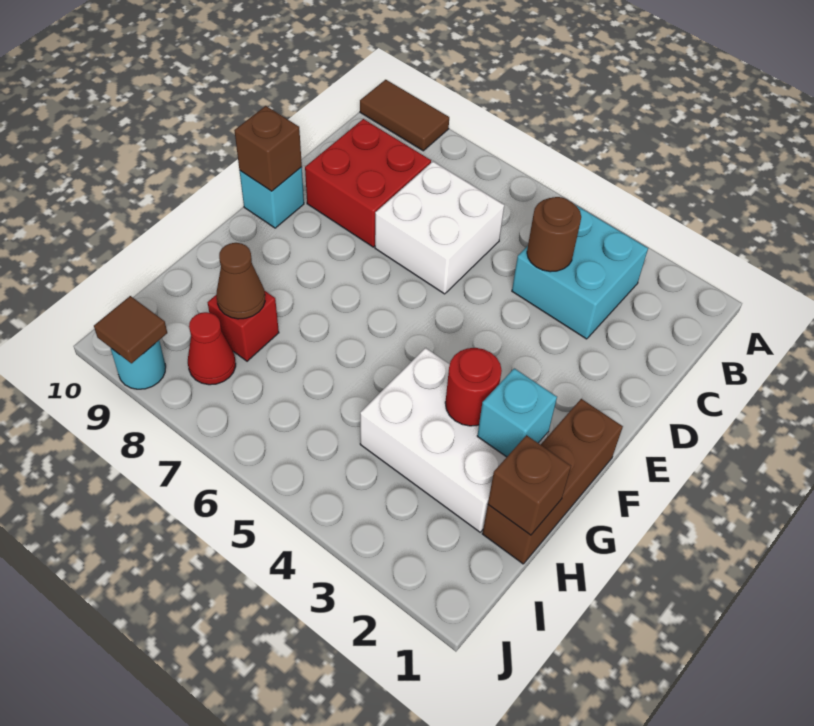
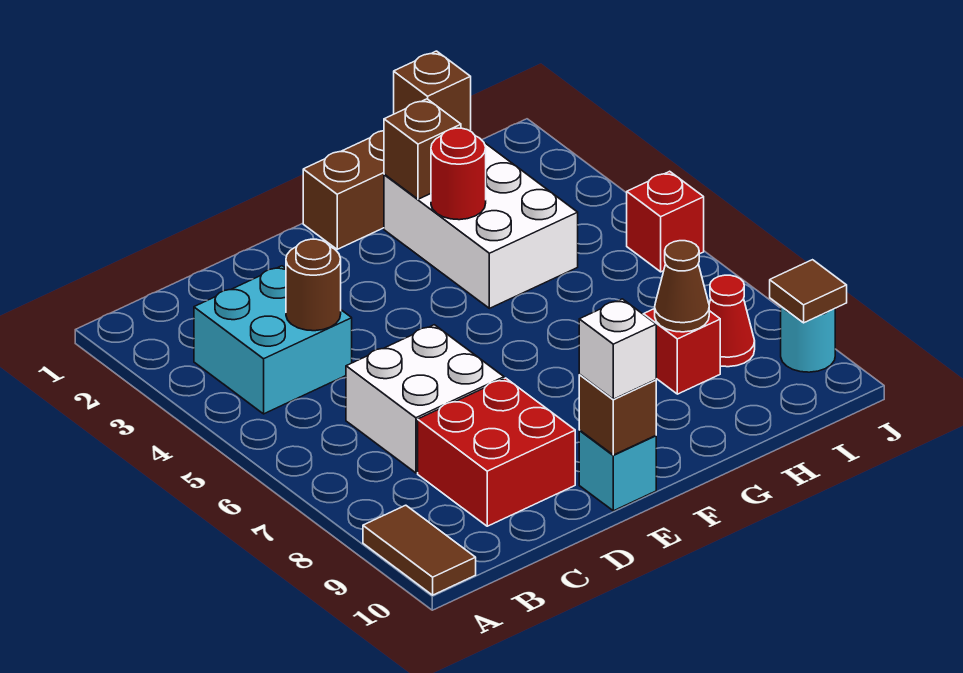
none -> white 1x1 brick [579,299,656,399]
cyan 1x1 brick [477,368,557,457] -> brown 1x1 brick [384,99,461,199]
none -> red 1x1 brick [627,171,704,272]

